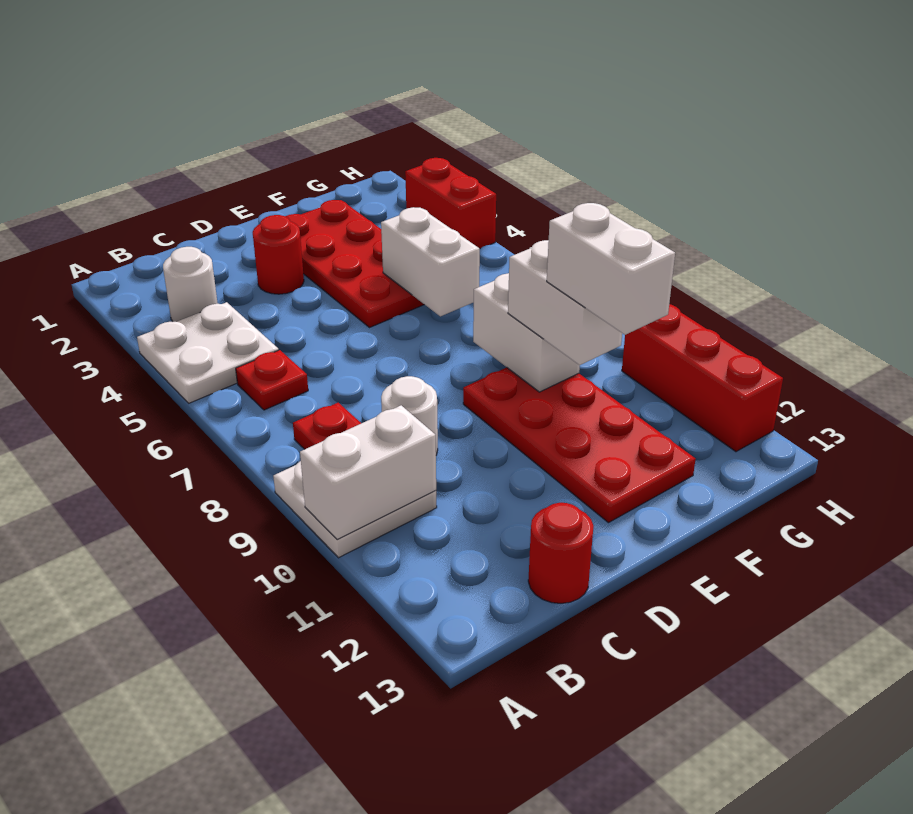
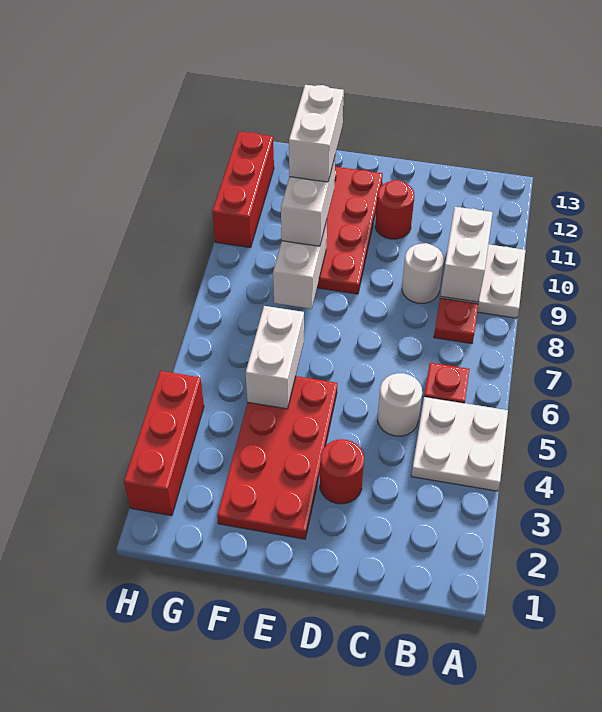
white 1x2 brick [300,405,436,540] -> white 1x2 brick turned to [440,207,493,302]
white 1x1 round brick [163,247,218,322] -> white 1x1 round brick moved to [378,373,422,436]
red 1x1 round brick [528,503,593,603] -> red 1x1 round brick moved to [375,180,414,239]
red 1x2 brick [405,158,496,249] -> red 1x3 brick [124,371,204,516]

